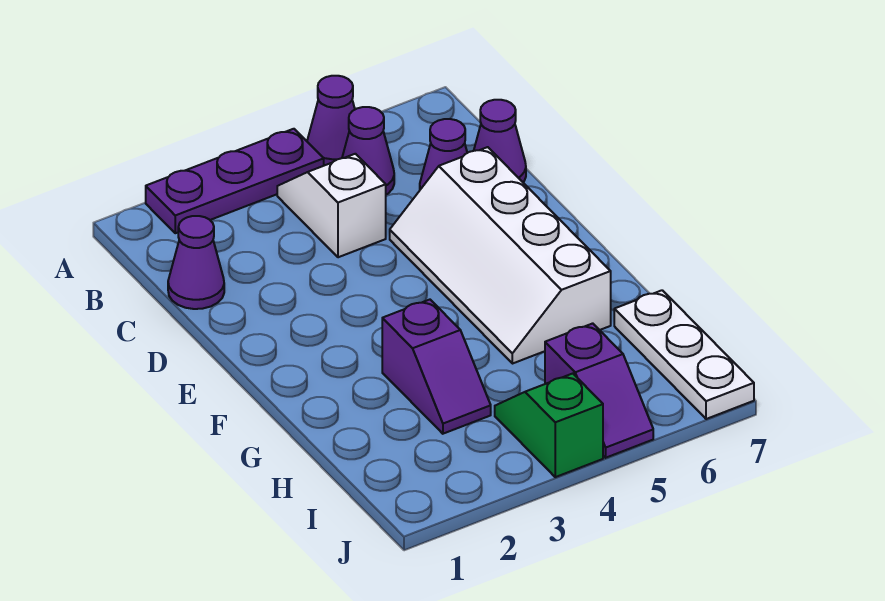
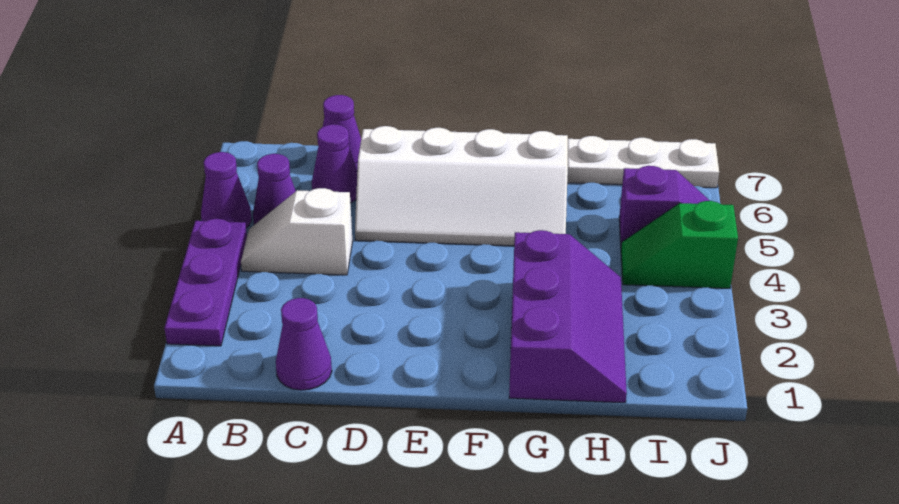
purple 1x2 slope [382,300,491,434] -> purple 2x3 slope [509,230,627,403]

